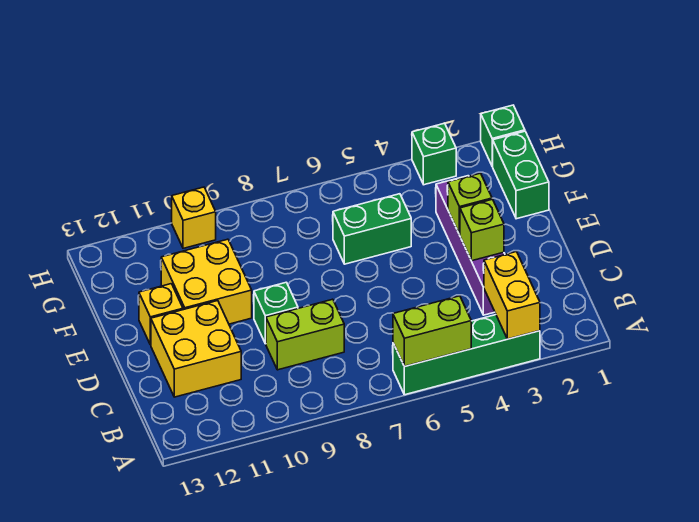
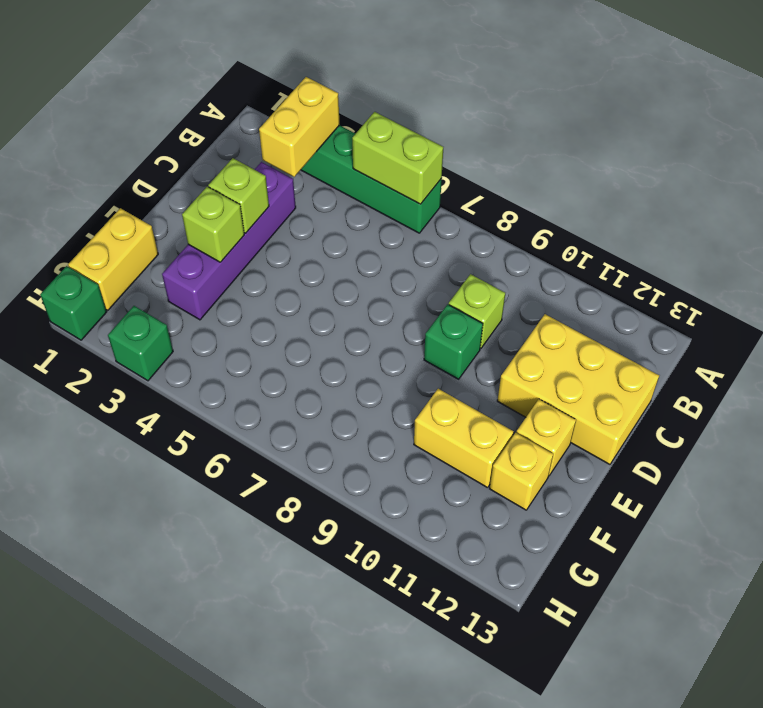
lime 1x2 brick [266,299,344,370] -> lime 1x1 brick [449,274,505,348]
yellow 2x2 brick [151,301,241,397] -> yellow 2x3 brick [497,314,659,464]
yellow 2x2 brick [161,239,252,324] -> yellow 1x2 brick [414,389,514,488]
green 1x2 brick [492,131,549,219] -> yellow 1x2 brick [68,208,158,310]
green 1x2 brick [333,194,411,264] -> none
yellow 1x1 brick [172,187,216,248] -> yellow 1x1 brick moved to [490,433,553,510]

